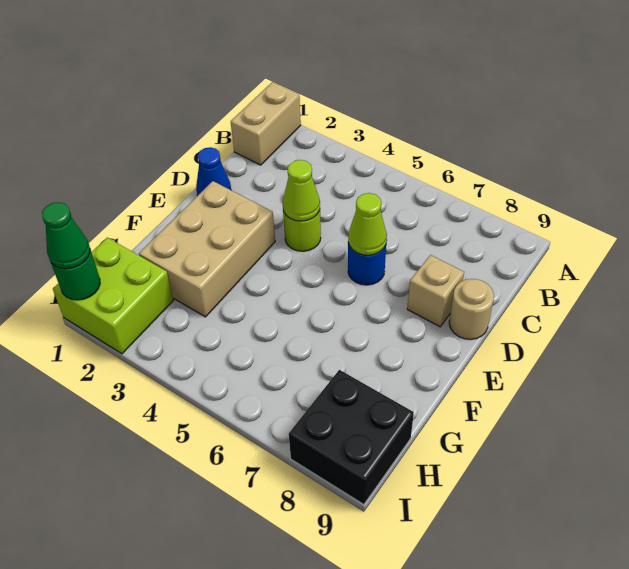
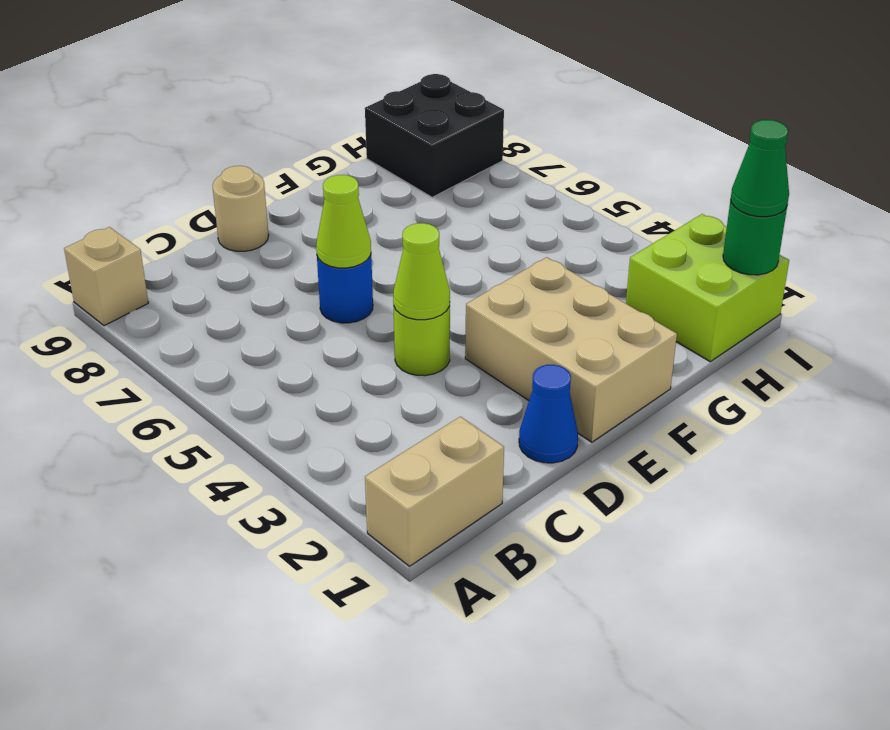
tan 1x1 brick [407,255,464,327] -> tan 1x1 brick moved to [64,227,148,326]
tan 2x3 brick [139,181,275,317] -> tan 2x3 brick turned to [465,257,677,442]

